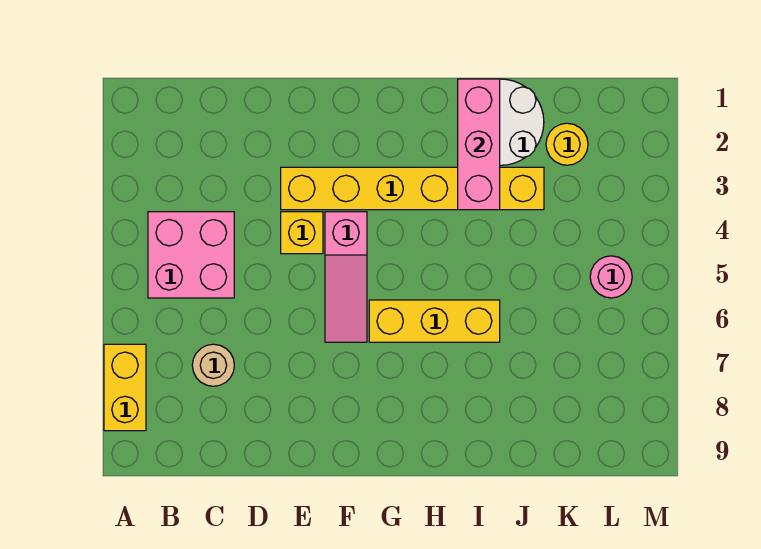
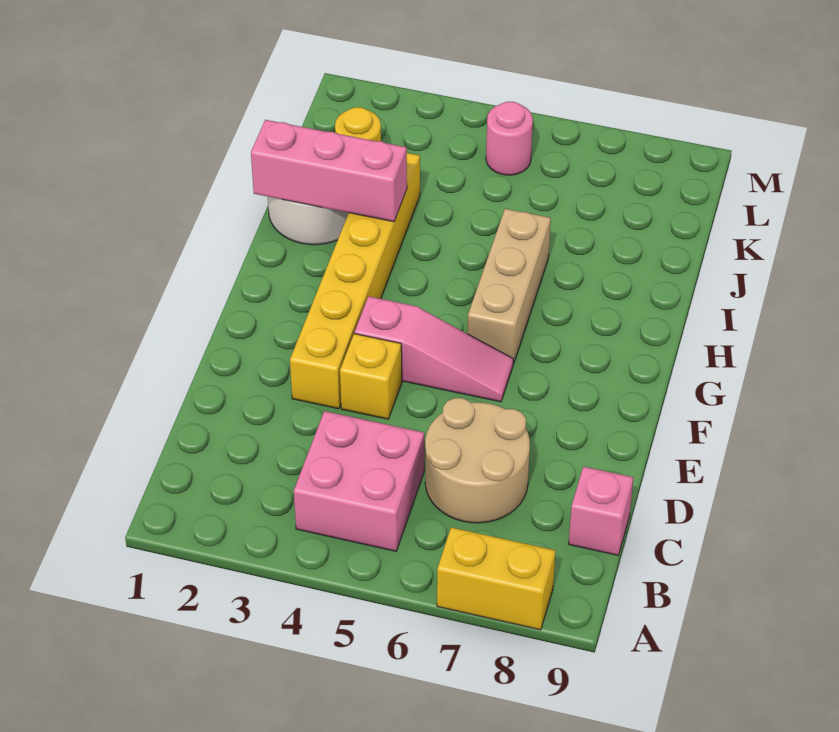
tan 1x1 round brick [192,344,234,386] -> tan 2x2 round brick [425,398,530,523]
none -> pink 1x1 brick [569,466,633,555]
yellow 1x3 brick [369,300,500,342] -> tan 1x3 brick [467,209,551,364]

